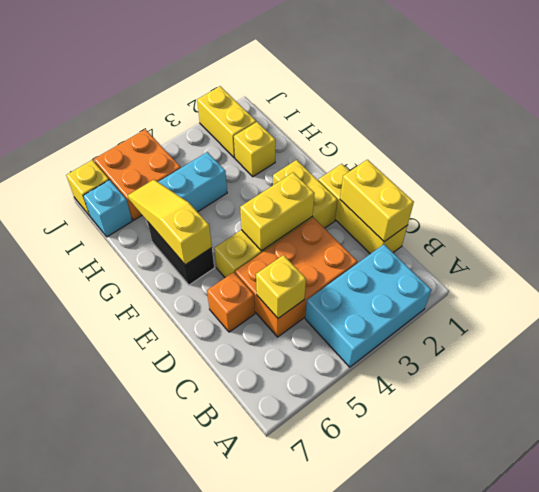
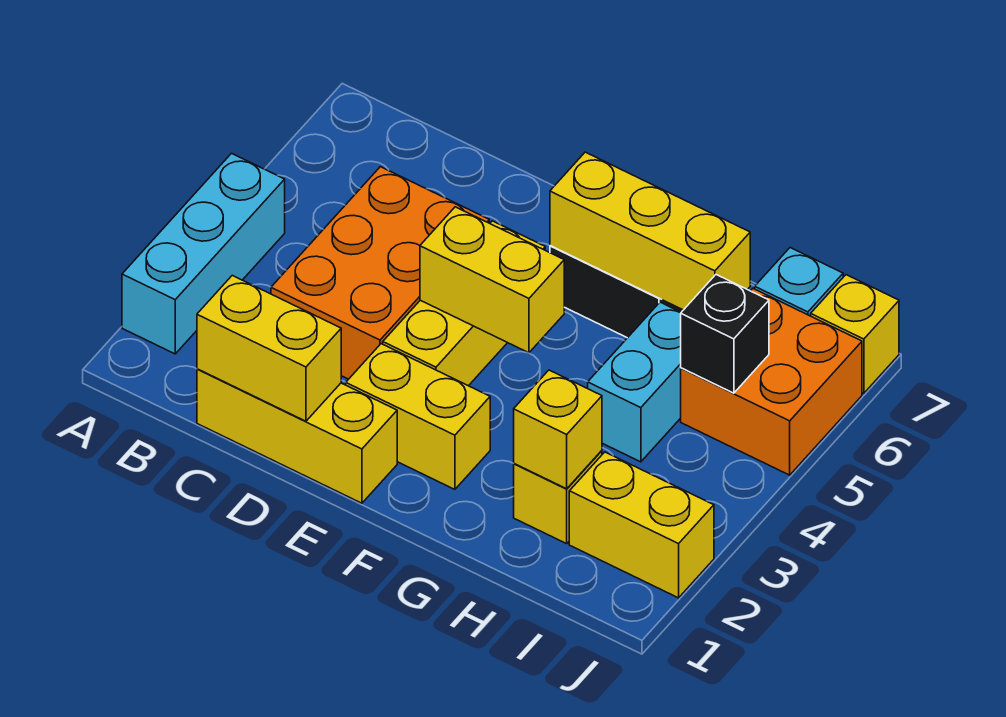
cyan 2x3 brick [305,244,431,367] -> cyan 1x3 brick [122,153,285,354]
yellow 1x1 brick [256,255,306,318] -> yellow 1x1 brick moved to [514,370,602,489]
orange 1x1 brick [207,272,255,332] -> none
yellow 1x2 brick [240,172,315,251] -> yellow 1x2 brick turned to [420,207,564,353]
yellow 1x3 slope [128,180,212,265] -> yellow 1x3 brick [550,152,750,310]
none -> black 1x1 brick [681,275,769,393]

